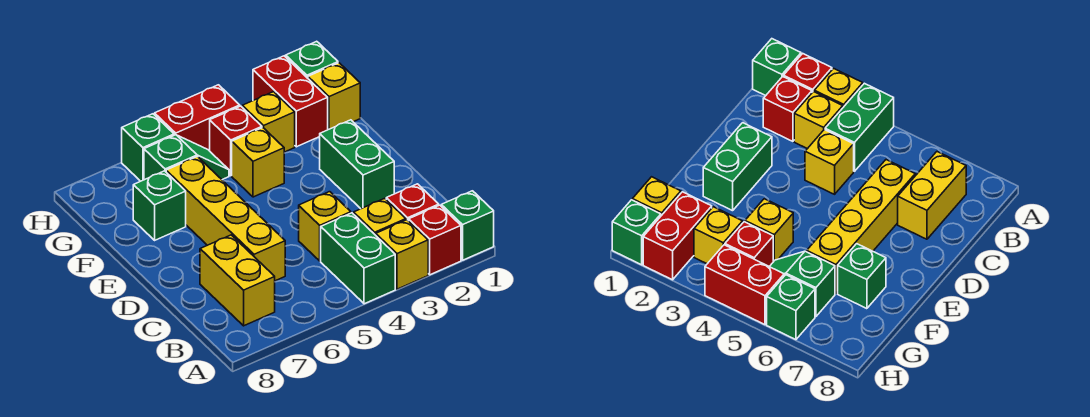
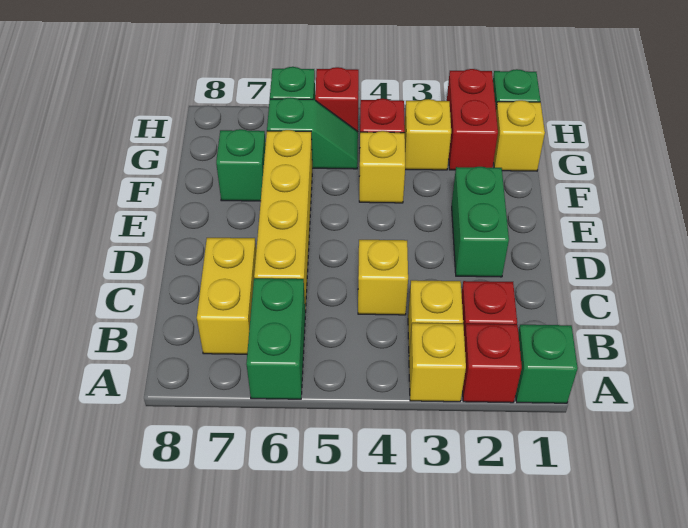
green 1x2 brick [321,213,395,304] -> green 1x2 brick moved to [246,278,305,399]
red 1x2 brick [155,85,240,151] -> red 1x1 brick [315,67,359,131]

